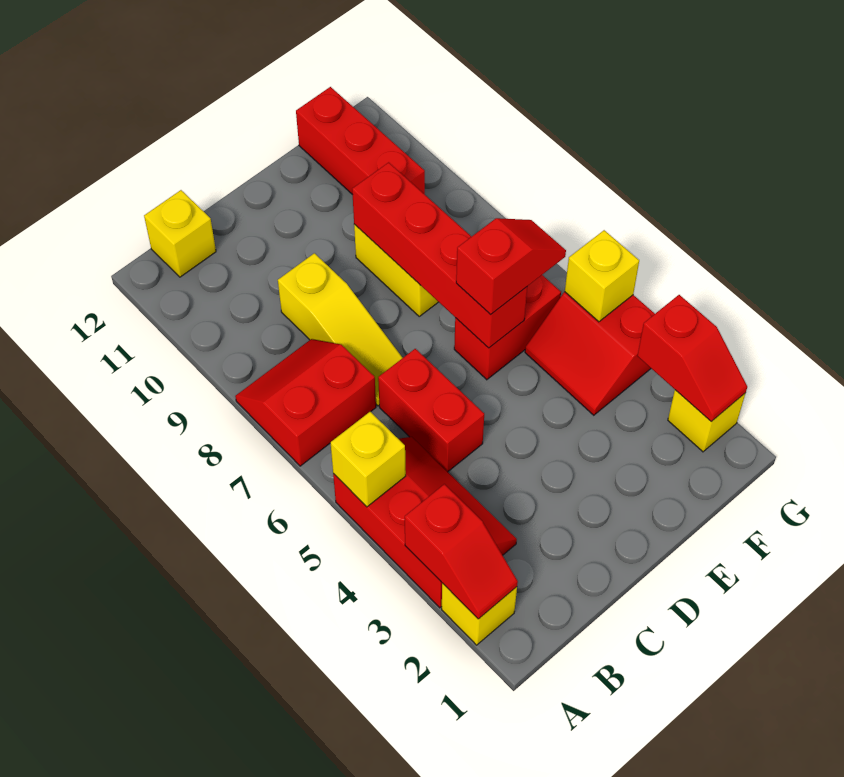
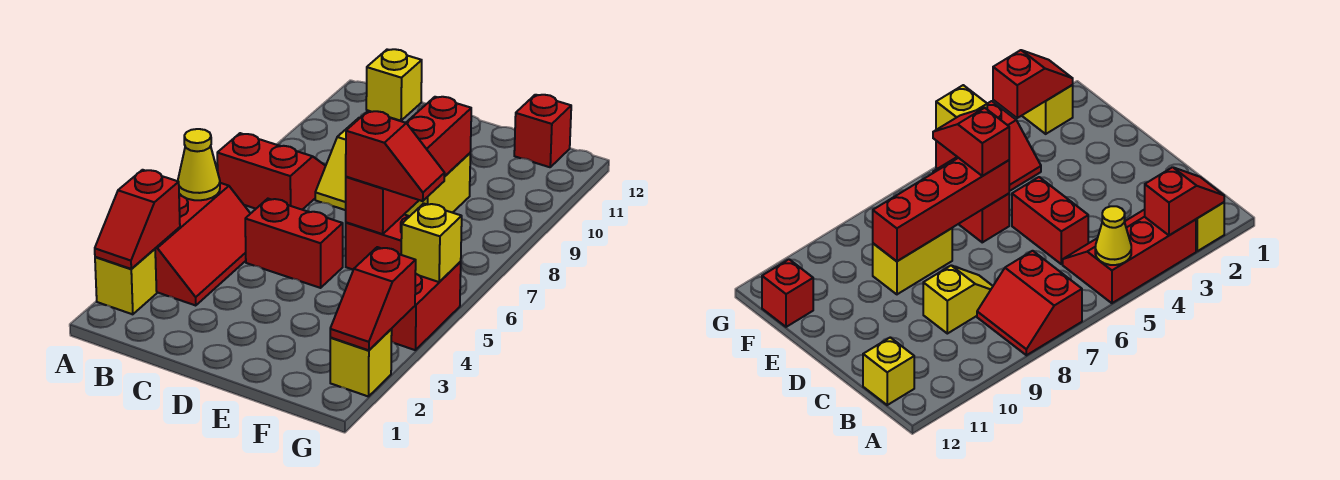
yellow 1x1 brick [331,412,406,507] -> yellow 1x1 cone [178,129,220,200]
red 1x2 brick [378,349,484,472] -> red 1x2 brick turned to [245,199,343,288]
yellow 1x3 slope [278,253,402,406] -> yellow 1x2 slope [315,118,360,210]
red 1x3 brick [296,87,425,195] -> red 1x1 brick [514,95,571,167]

